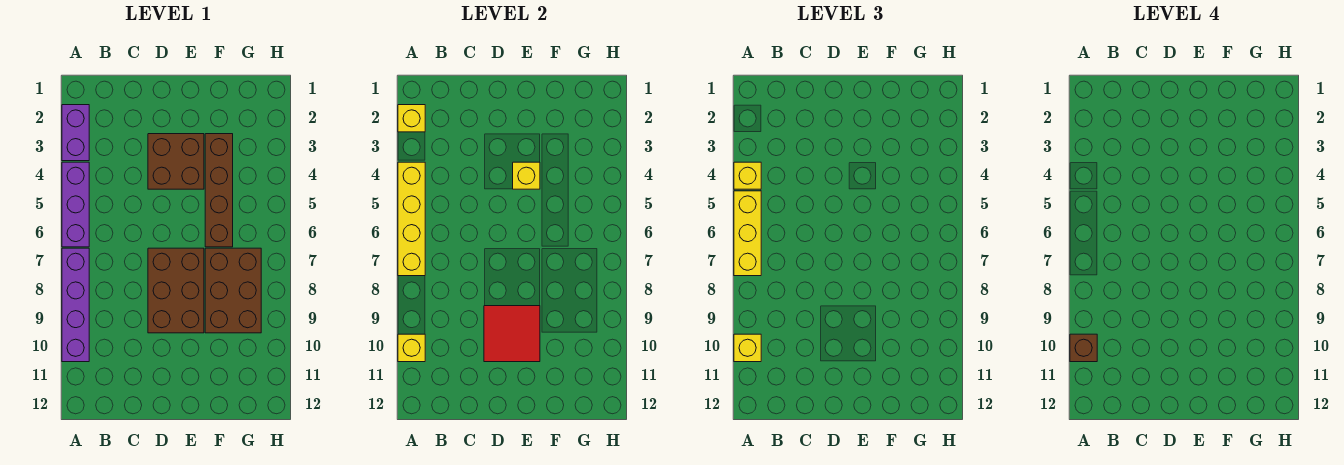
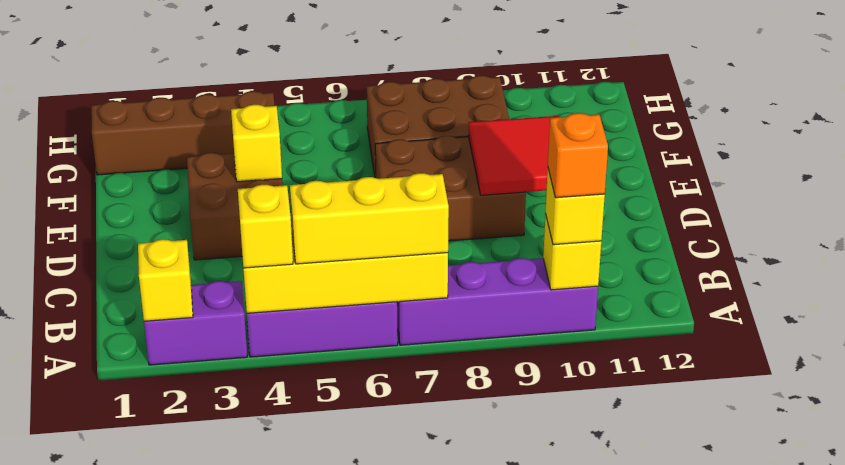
brown 1x1 brick [1070,334,1097,362] -> orange 1x1 brick [548,113,608,198]
brown 1x4 brick [205,134,233,247] -> brown 1x4 brick moved to [91,91,275,175]

